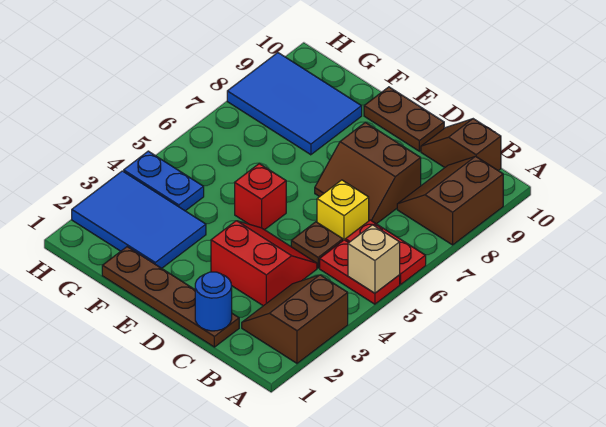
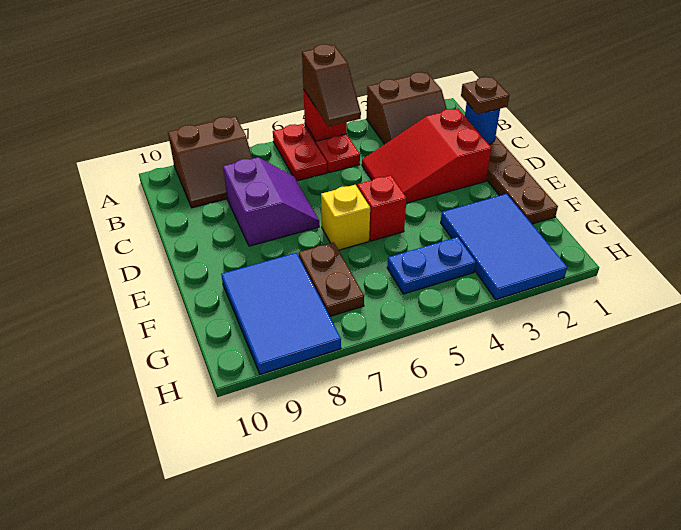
tan 1x1 brick [348,225,400,293] -> red 1x1 brick [303,89,347,141]
brown 1x2 slope [421,119,501,171] -> brown 1x2 slope moved to [302,44,361,127]
red 2x2 slope [211,221,317,306] -> red 2x3 slope [362,108,491,203]
brown 1x1 plate [291,222,343,268] -> brown 1x1 plate moved to [461,77,509,114]
yellow 1x1 brick [317,180,369,240] -> yellow 1x1 brick moved to [321,185,370,250]
brown 2x2 slope [315,122,421,224] -> purple 2x2 slope [223,157,319,246]
brown 1x2 plate [364,87,444,151] -> brown 1x2 plate moved to [299,242,364,316]
blue 1x2 plate [124,151,204,211] -> blue 1x2 plate turned to [387,237,476,294]

